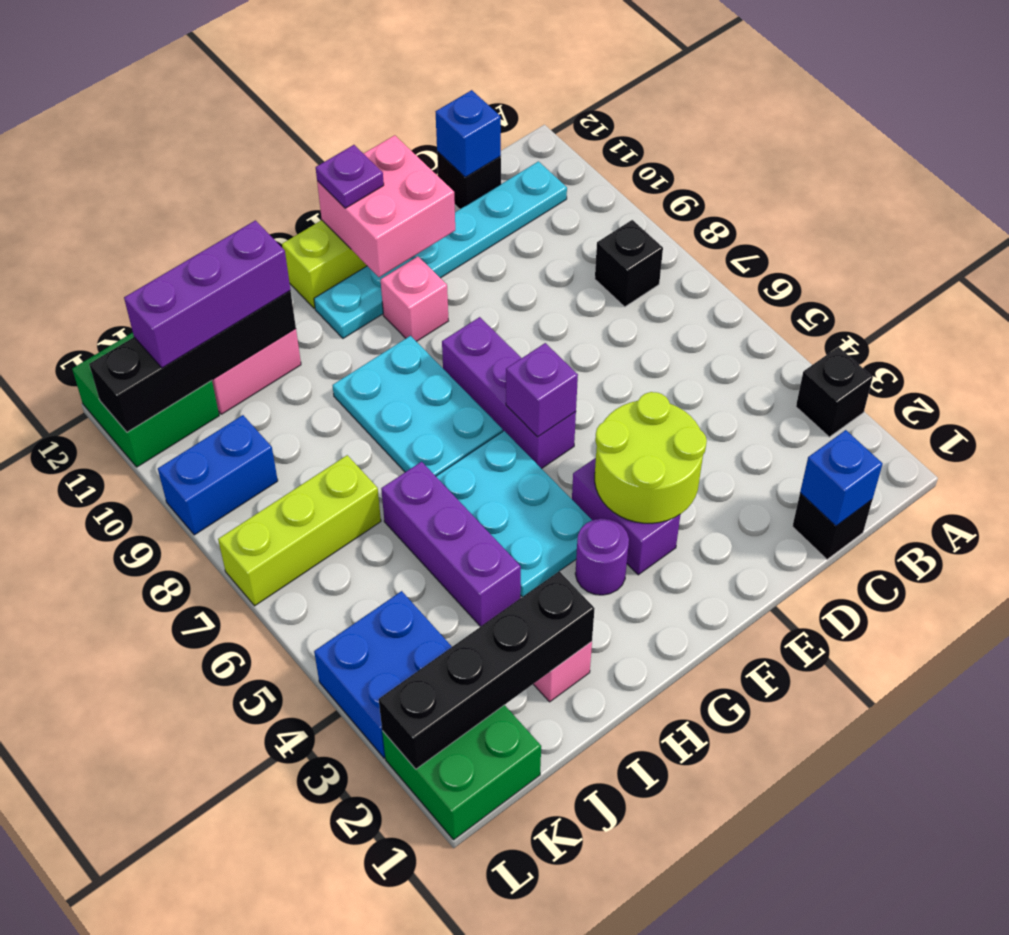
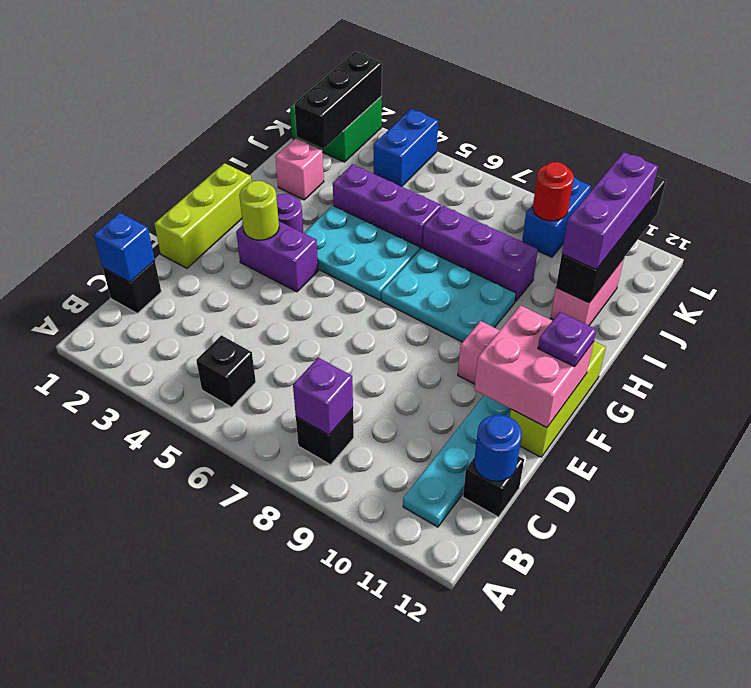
black 1x1 brick [796,347,873,437] -> black 1x1 brick moved to [196,335,256,407]
blue 1x1 brick [436,90,501,177] -> blue 1x1 round brick [474,415,522,481]
lime 2x2 round brick [595,392,707,523] -> lime 1x1 round brick [239,181,279,240]
purple 1x3 brick [442,317,576,469] -> purple 1x3 brick moved to [423,206,538,302]
purple 1x1 brick [506,343,578,437] -> purple 1x1 brick moved to [293,358,353,435]
black 1x4 brick [379,571,595,769] -> black 1x3 brick [294,52,382,149]
lime 1x3 brick [218,455,381,606] -> lime 1x3 brick moved to [154,163,252,268]
blue 2x2 brick [314,591,452,758] -> blue 1x2 brick [374,109,438,187]
none -> red 1x1 round brick [533,162,574,221]
green 2x2 brick [72,333,219,467] -> none

